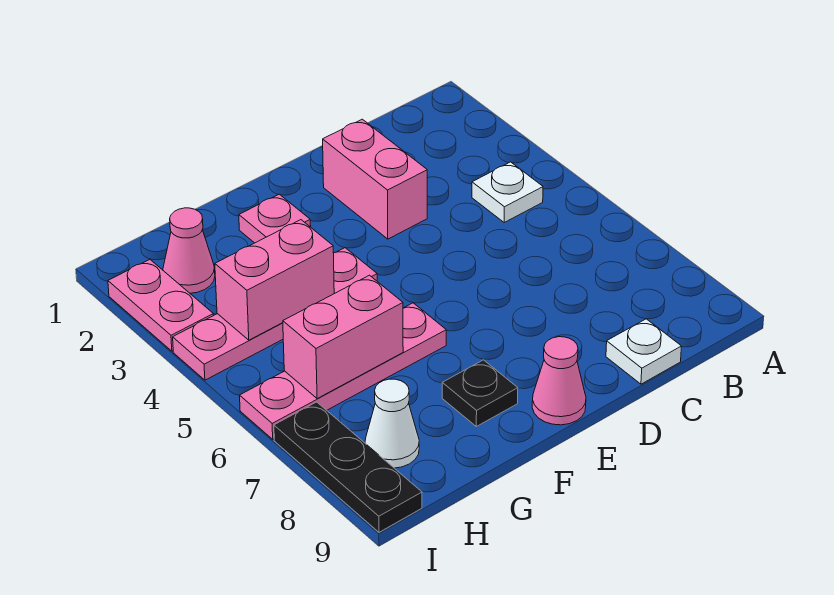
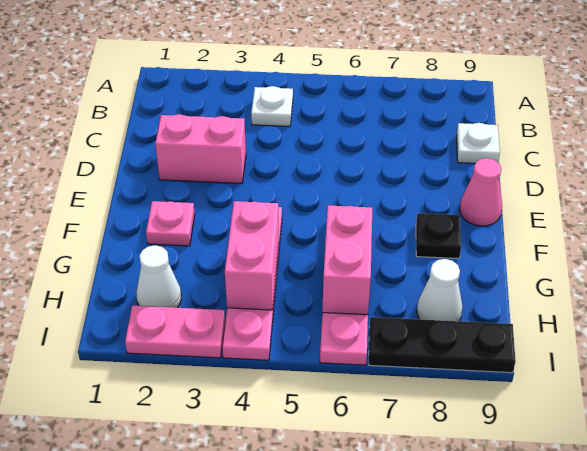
pink 1x1 cone [163,208,215,293] -> white 1x1 cone [137,245,181,308]

